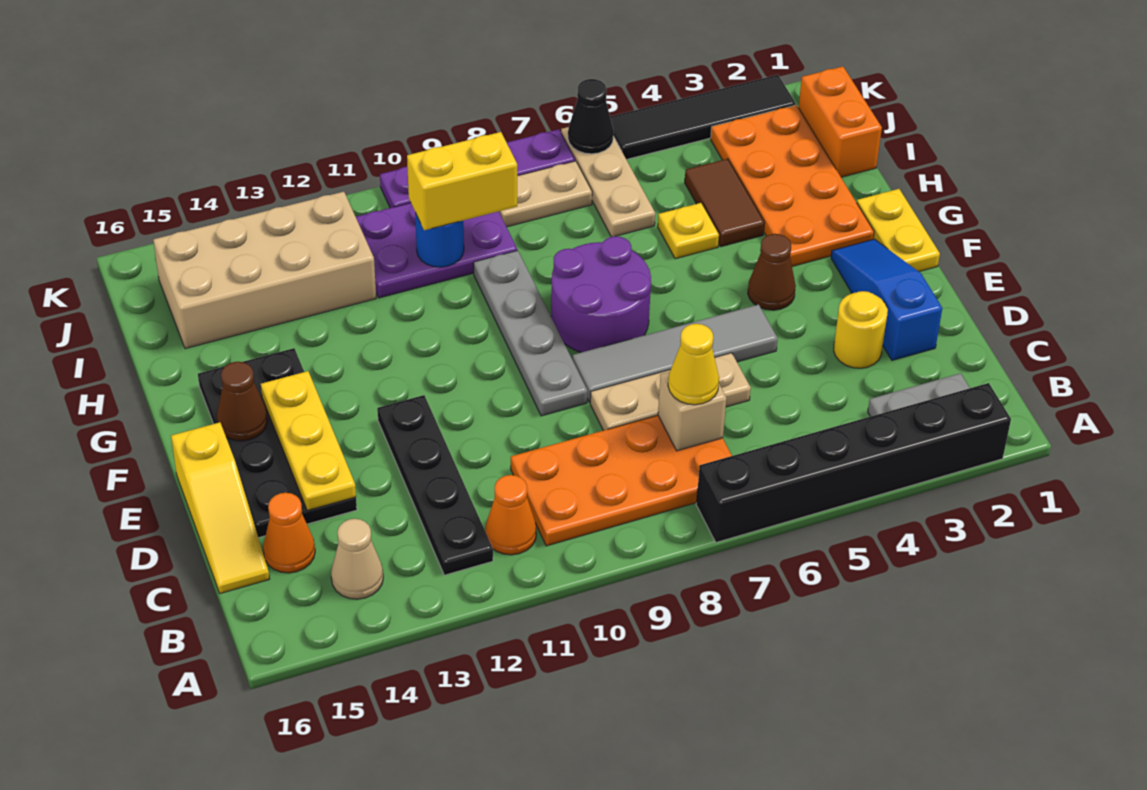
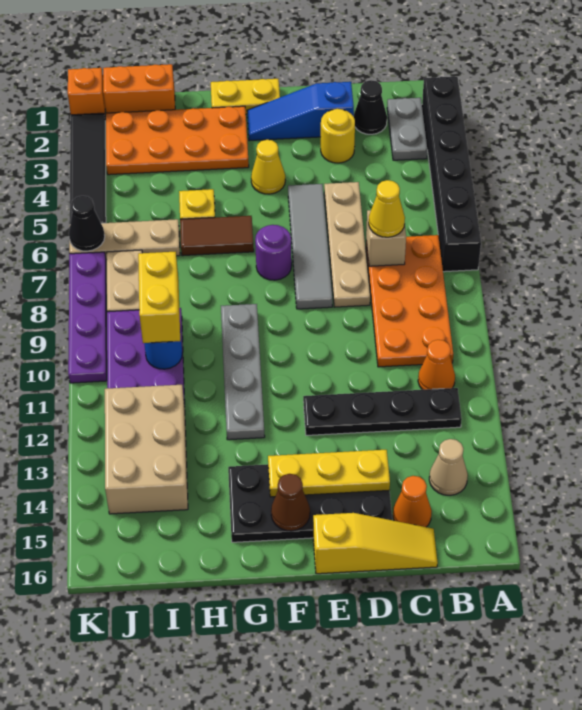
none -> black 1x1 cone [353,80,387,134]
tan 1x3 plate [590,353,751,431] -> tan 1x4 plate [324,182,370,307]
grey 1x4 plate [473,250,587,416] -> grey 1x4 plate turned to [221,304,265,440]
brown 1x1 cone [748,234,796,310] -> yellow 1x1 cone [251,140,285,194]
purple 2x2 round brick [551,236,651,353] -> purple 1x1 round brick [255,225,292,280]
brown 1x2 tile [685,159,765,247] -> brown 1x2 tile moved to [180,216,254,256]
tan 2x4 brick [153,192,376,349] -> tan 2x3 brick [105,385,188,514]
none -> orange 1x1 brick [68,68,105,116]

